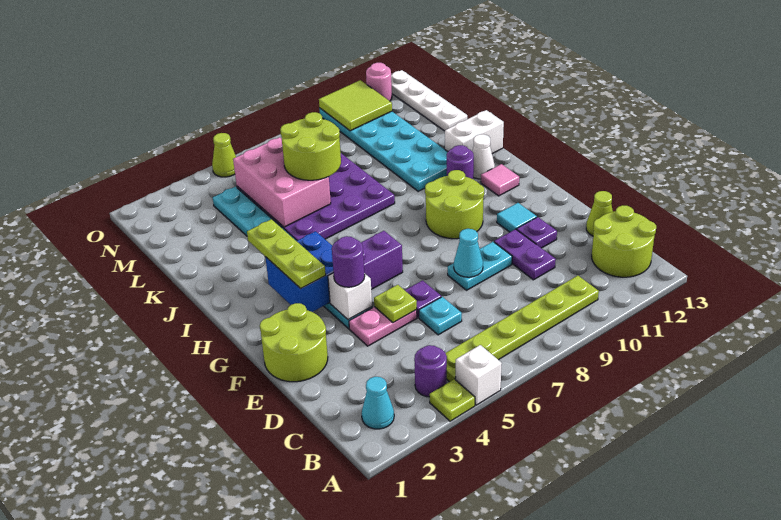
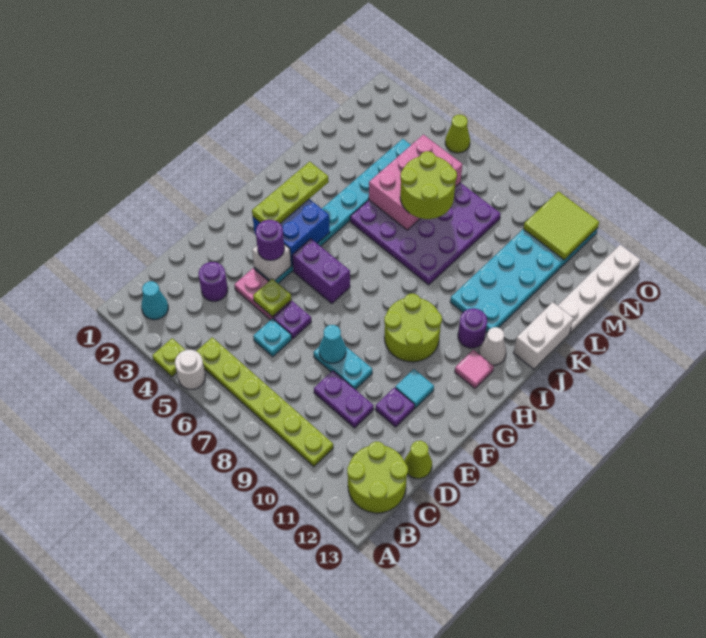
white 1x1 brick [456,345,502,405] -> white 1x1 round brick [175,350,205,389]
purple 1x1 round brick [414,345,447,397] -> purple 1x1 round brick moved to [199,262,228,301]
purple 1x2 plate [494,229,556,280] -> purple 1x2 plate turned to [314,371,374,428]
lime 2x2 round brick [260,303,328,382] -> none
white 1x2 brick [445,110,504,154] -> white 1x2 brick turned to [513,302,574,369]
pink 1x1 round brick [366,63,392,101] -> none

